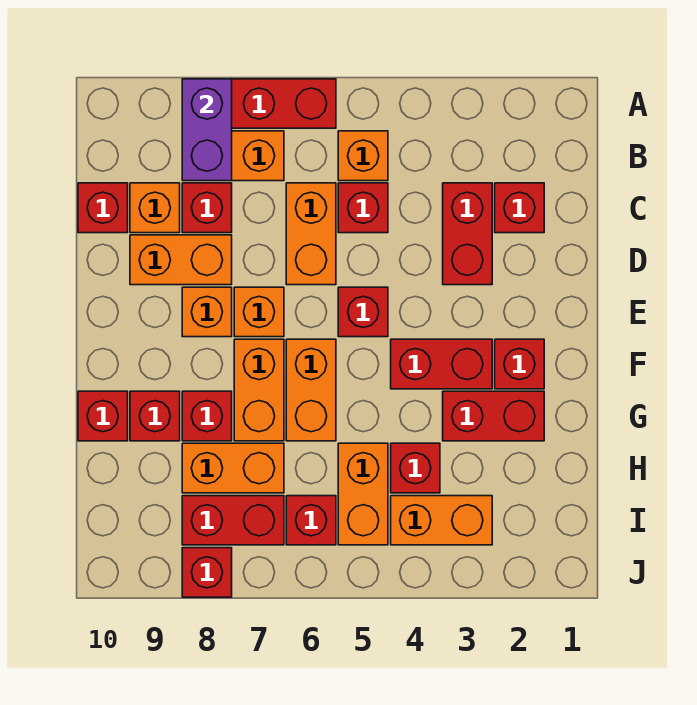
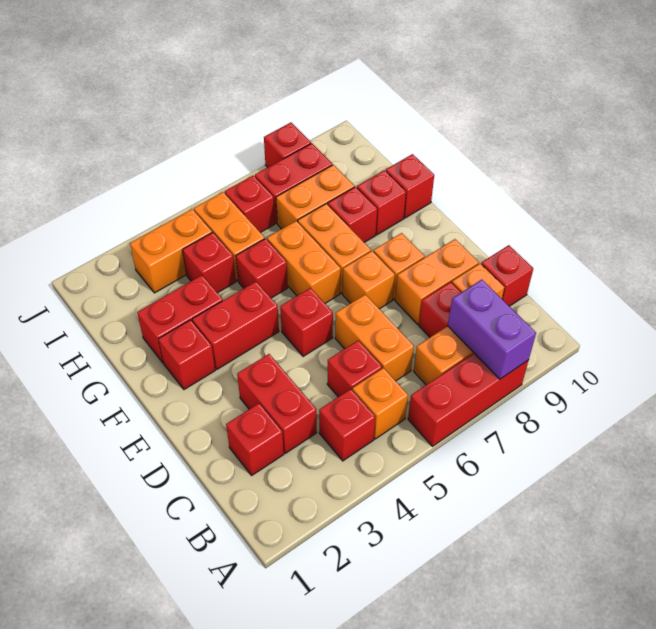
none -> red 1x1 brick [319,389,375,461]
none -> red 1x1 brick [236,239,288,298]

